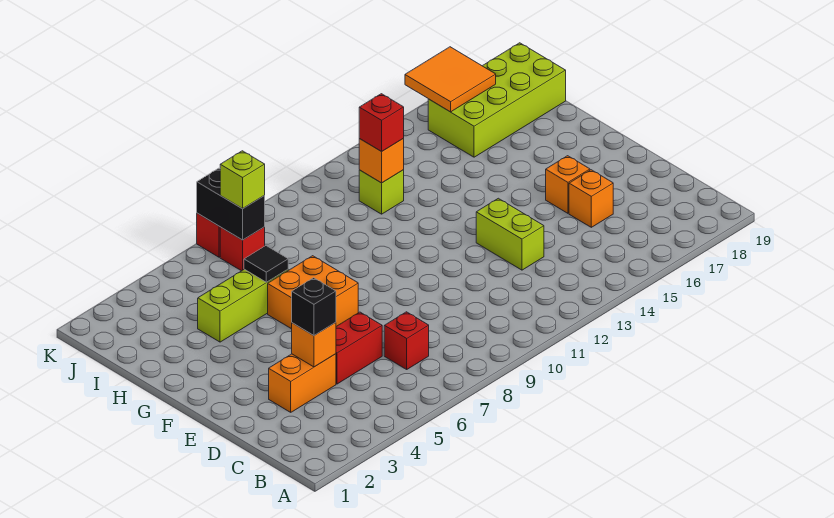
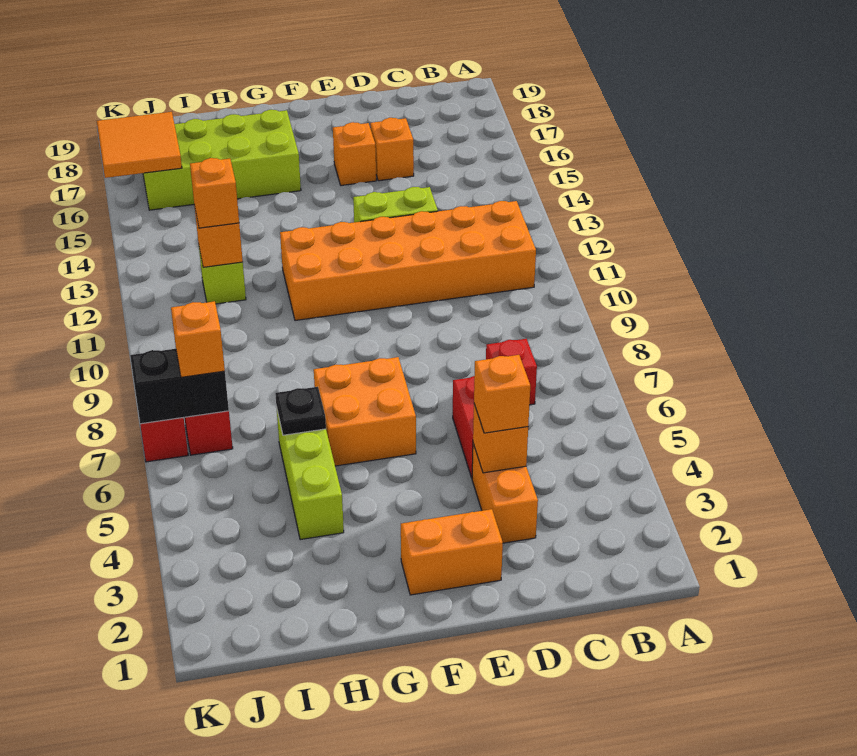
none -> orange 2x6 brick [280,201,536,321]
black 1x1 brick [292,278,336,336] -> orange 1x1 brick [474,355,530,433]
none -> orange 1x2 brick [401,509,503,595]
black 1x1 tile [244,246,288,282] -> black 1x1 plate [275,387,326,435]
red 1x1 brick [359,94,404,151] -> orange 1x1 brick [190,158,239,228]
lime 2x4 brick [428,43,566,157] -> lime 2x4 brick turned to [143,110,301,210]
lime 1x1 brick [220,151,265,209] -> orange 1x1 brick [171,301,225,377]

